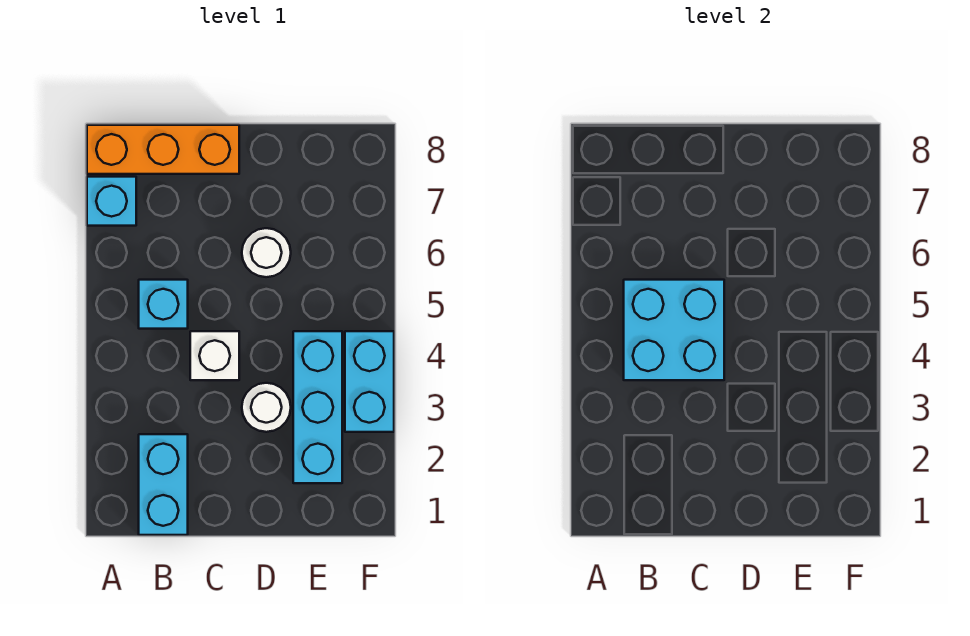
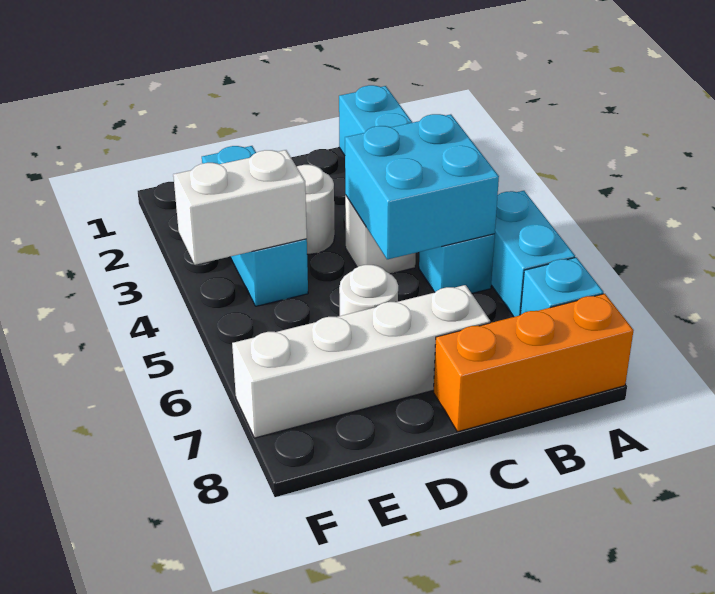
none -> white 1x4 brick [232,285,490,438]
none -> white 1x2 brick [173,150,307,265]
cyan 1x2 brick [345,331,394,432] -> cyan 1x2 brick moved to [491,191,575,317]

